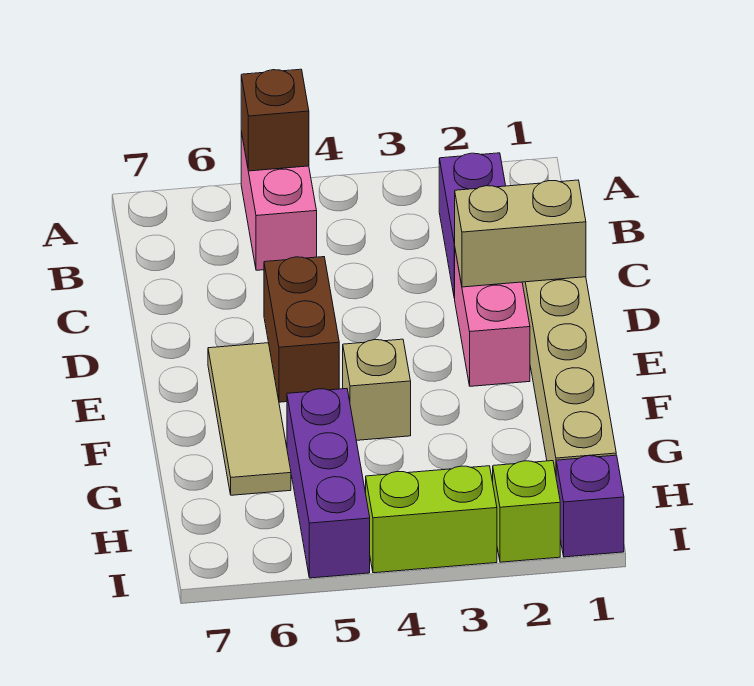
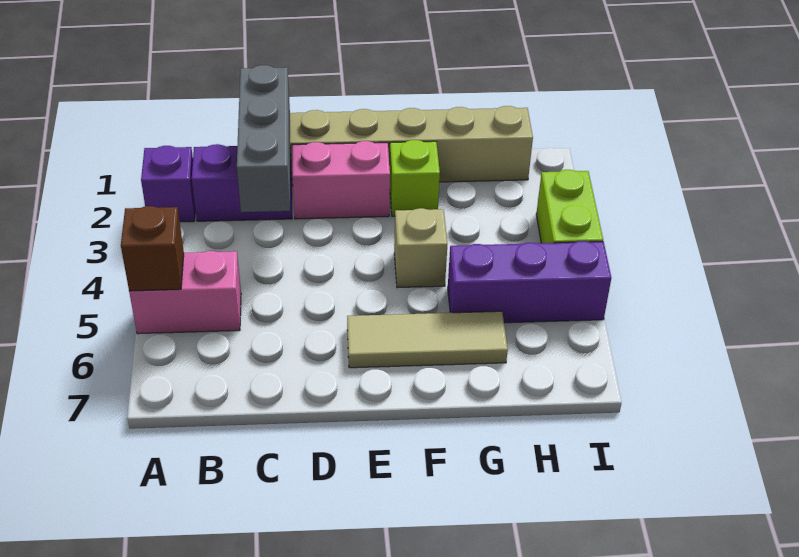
none -> grey 1x3 brick [237,65,290,212]
tan 1x2 brick [454,180,586,287] -> none
brown 1x2 brick [264,257,339,402] -> none
purple 1x1 brick [556,455,624,557] -> purple 1x1 brick moved to [141,146,195,222]
lime 1x1 brick [493,461,560,562] -> lime 1x1 brick moved to [390,140,440,216]

